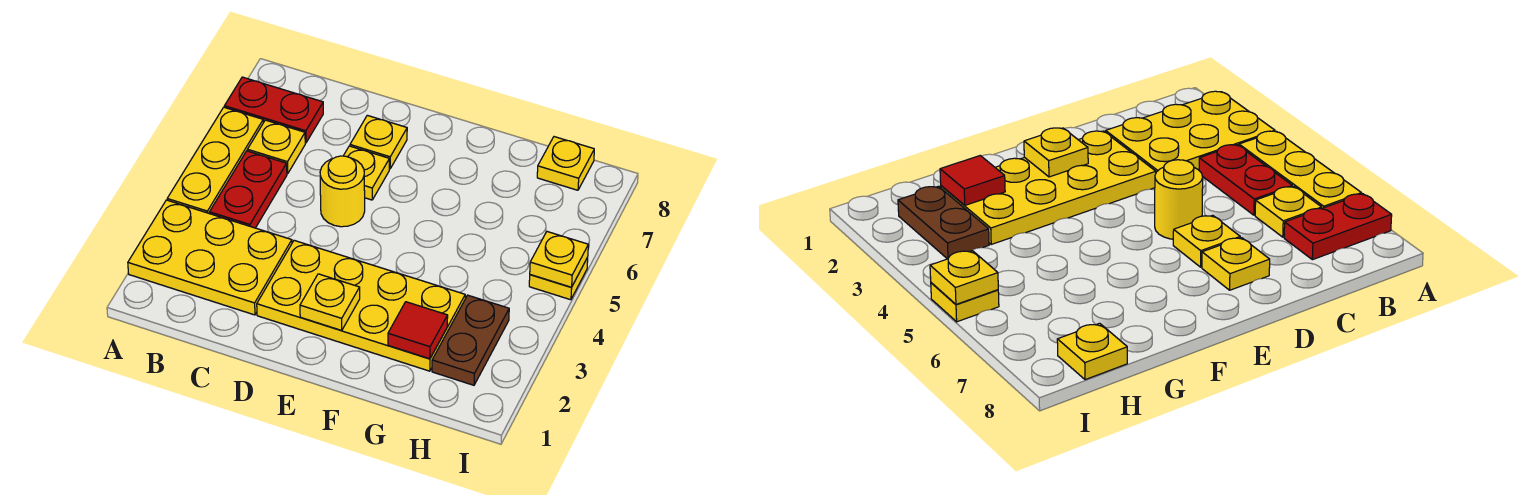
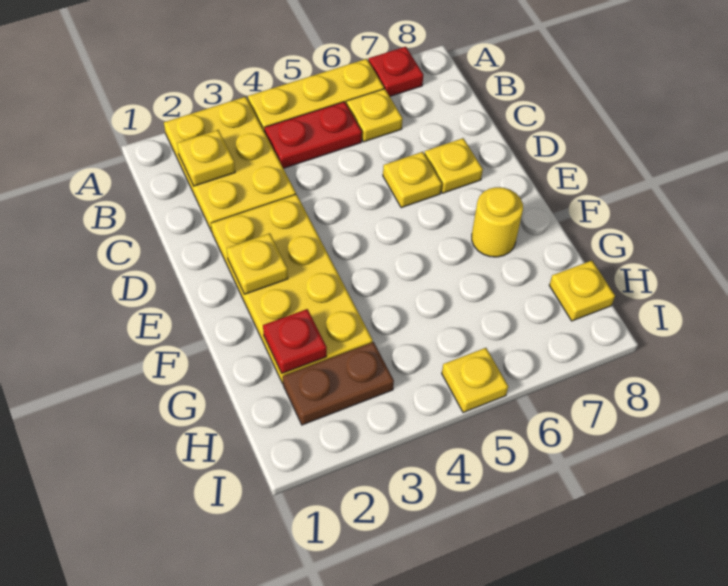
red 1x2 plate [224,77,323,143] -> red 1x1 plate [369,47,423,96]
yellow 1x1 round brick [320,156,365,227] -> yellow 1x1 round brick moved to [472,187,523,257]
red 1x1 tile [388,302,448,359] -> red 1x1 plate [263,309,327,374]
yellow 1x1 plate [530,232,588,287] -> yellow 1x1 plate moved to [177,130,235,186]

